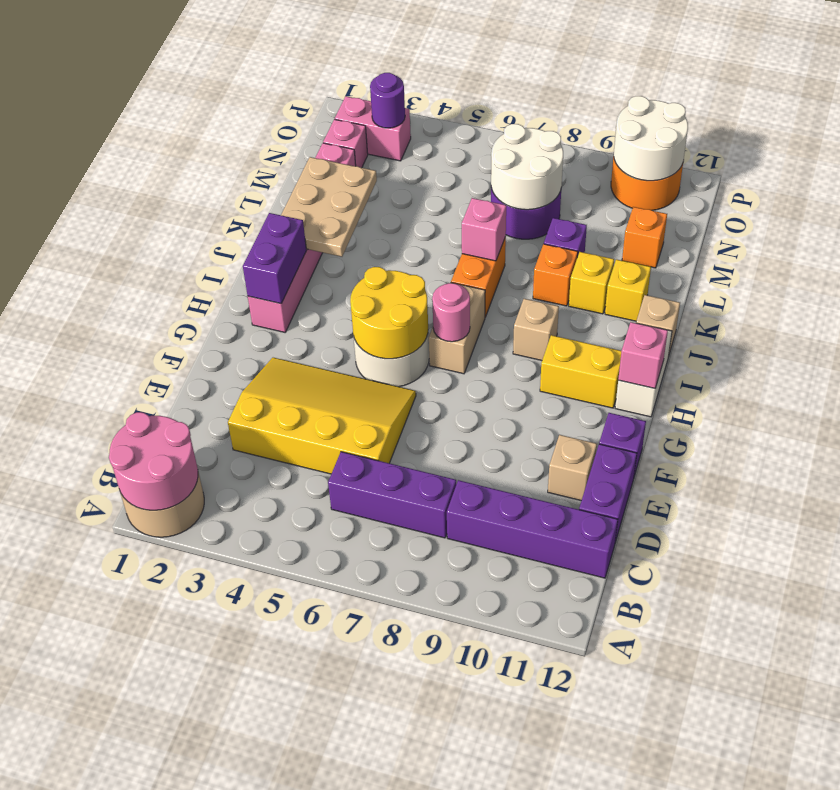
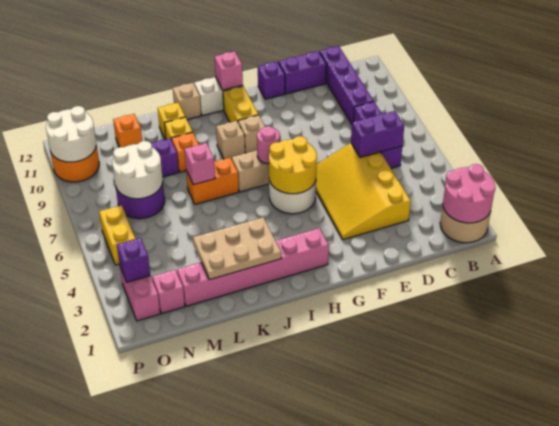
tan 1x1 brick [548,435,597,501] -> tan 1x1 brick moved to [238,115,265,153]
purple 1x2 brick [243,213,307,304] -> purple 1x2 brick moved to [351,111,404,157]
purple 1x1 round brick [370,73,405,128] -> purple 1x1 brick [117,238,150,282]
none -> yellow 1x2 brick [99,205,135,265]

